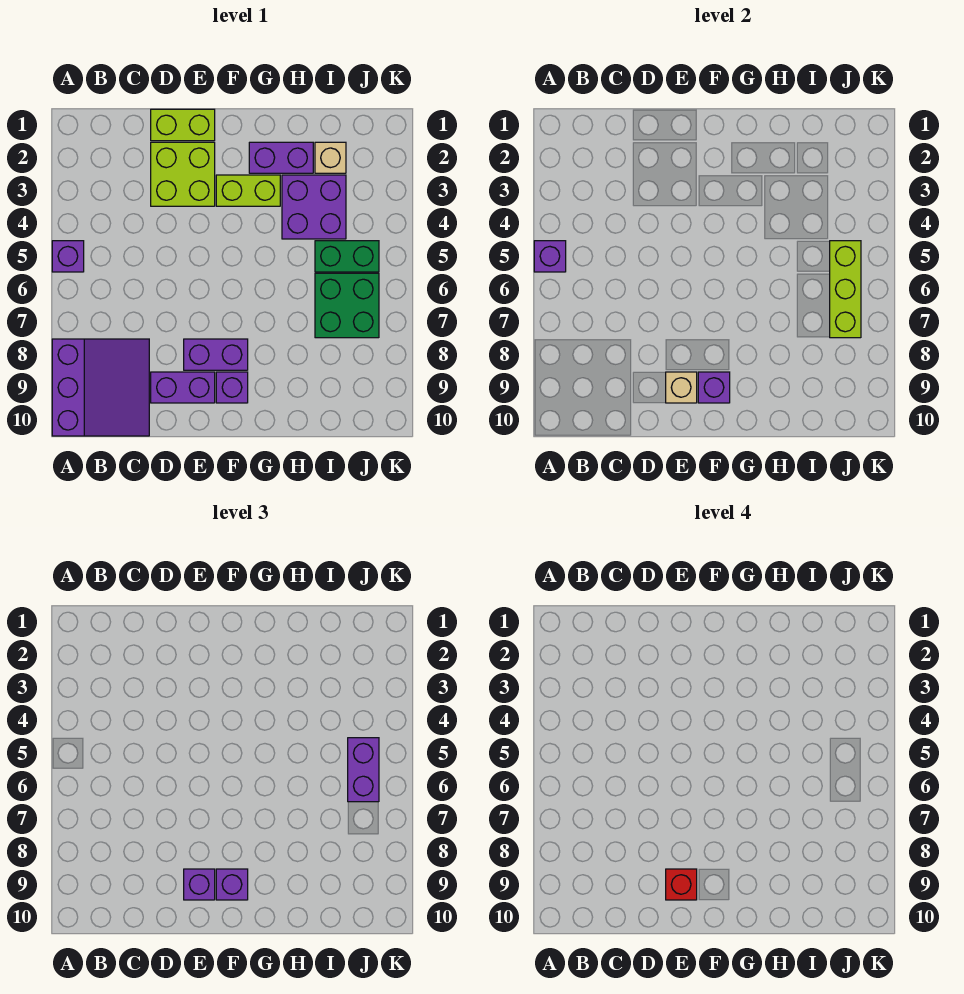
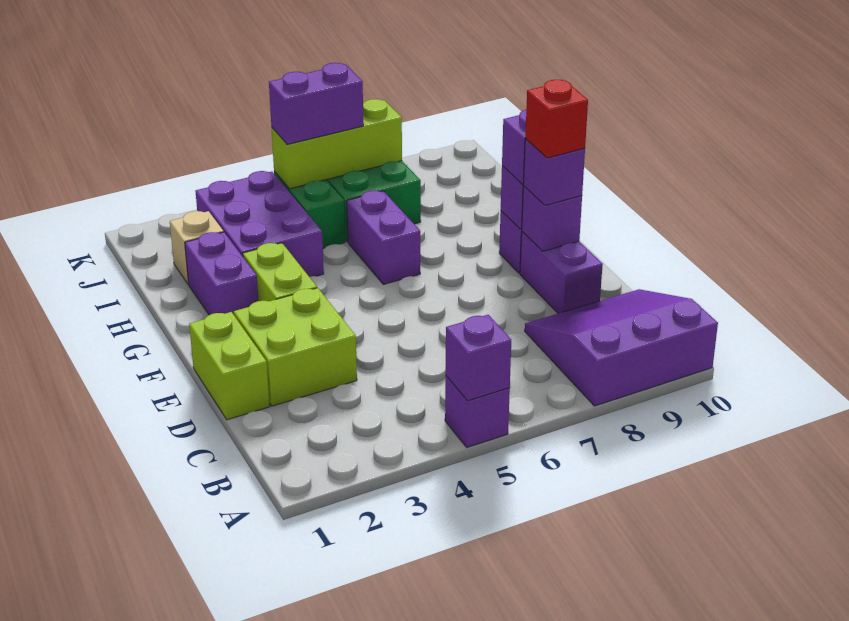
purple 1x2 brick [184,339,248,370] -> purple 1x2 brick moved to [347,191,420,284]
tan 1x1 brick [666,372,697,403] -> purple 1x1 brick [522,186,582,251]
purple 2x2 brick [282,175,346,239] -> purple 2x3 brick [195,171,324,277]

